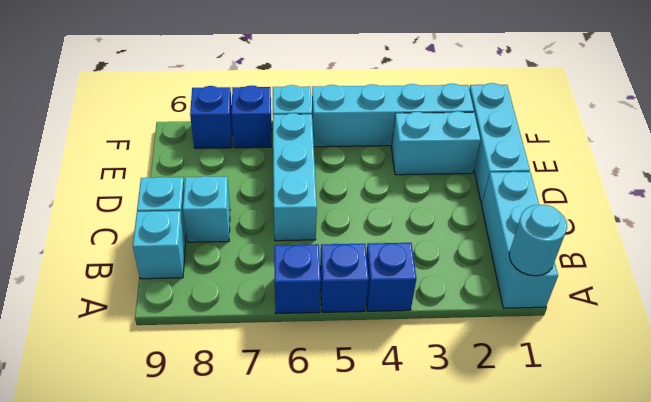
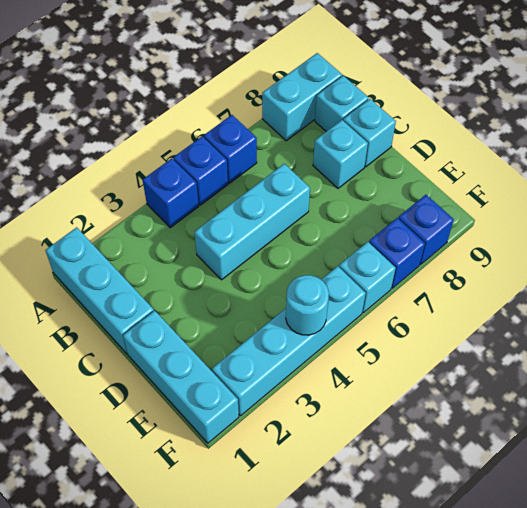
cyan 1x1 round brick [509,205,567,276] -> cyan 1x1 round brick moved to [286,275,329,335]
cyan 1x3 brick [273,113,317,241] -> cyan 1x3 brick turned to [194,164,310,280]
cyan 1x2 brick [391,111,481,175] -> cyan 1x2 brick moved to [262,53,342,141]

